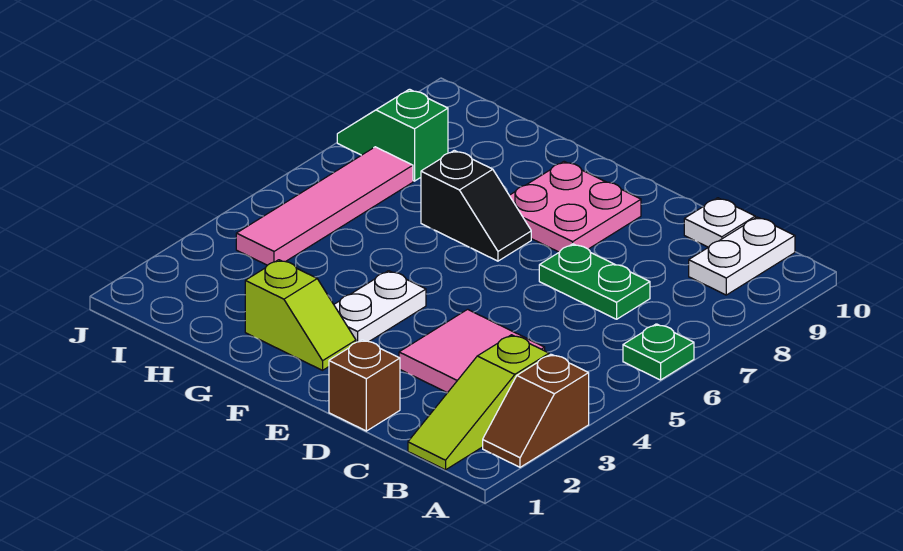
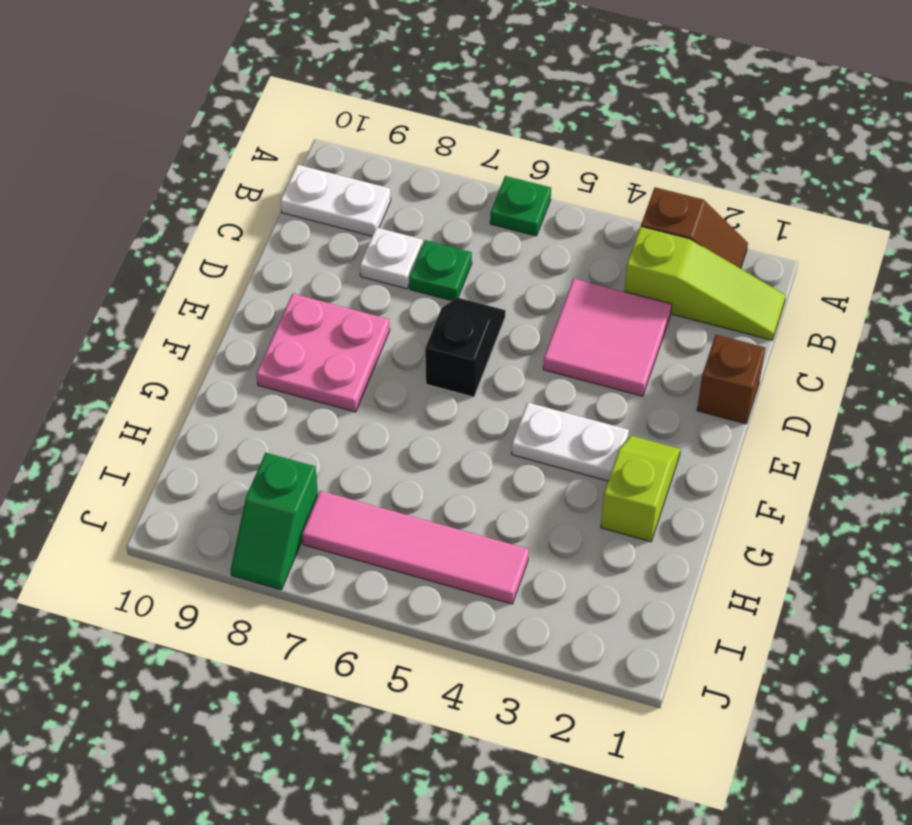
green 1x2 plate [539,244,650,319] -> green 1x1 plate [409,240,472,301]
white 1x1 plate [684,198,755,247] -> white 1x1 plate moved to [360,227,423,289]
black 1x2 slope [421,150,531,261] -> black 1x2 slope moved to [425,298,506,397]

